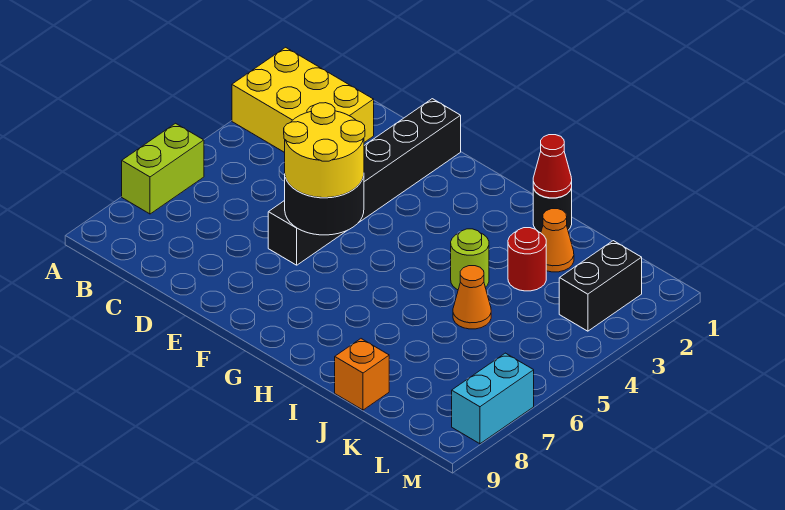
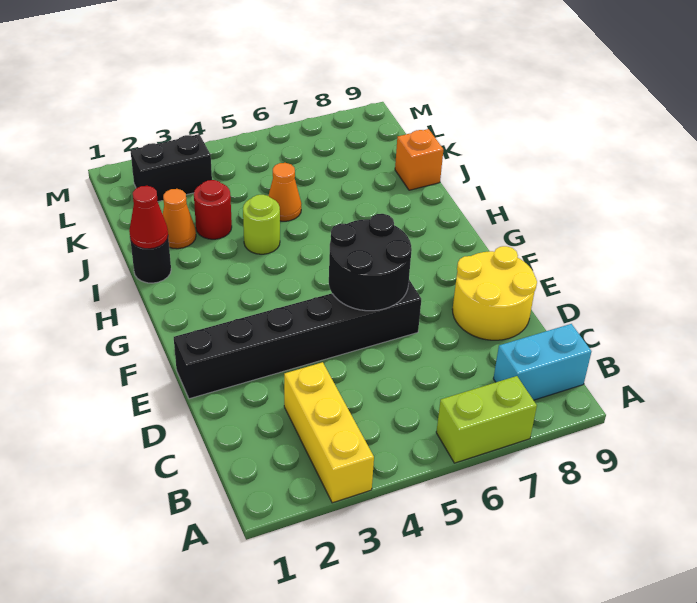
yellow 2x3 brick [232,47,374,153] -> yellow 1x3 brick [284,362,374,503]
yellow 2x2 round brick [284,103,365,198] -> yellow 2x2 round brick moved to [452,246,537,340]
cyan 1x2 brick [452,353,534,444] -> cyan 1x2 brick moved to [493,324,591,400]

